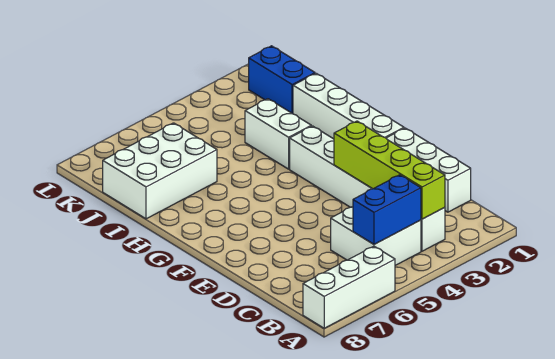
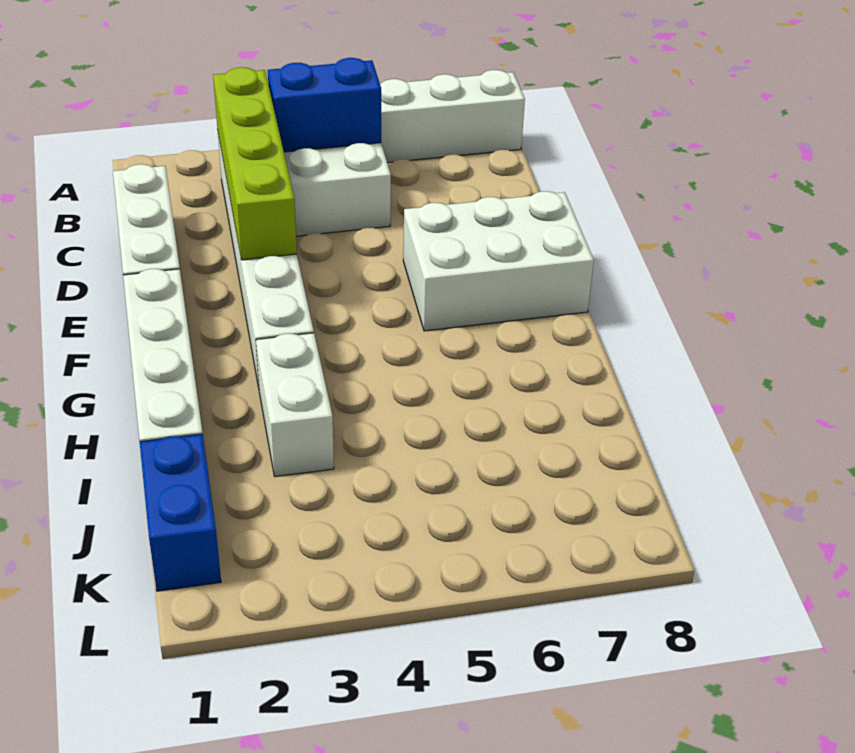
white 2x3 brick [103,123,217,219] -> white 2x3 brick moved to [403,191,594,331]

